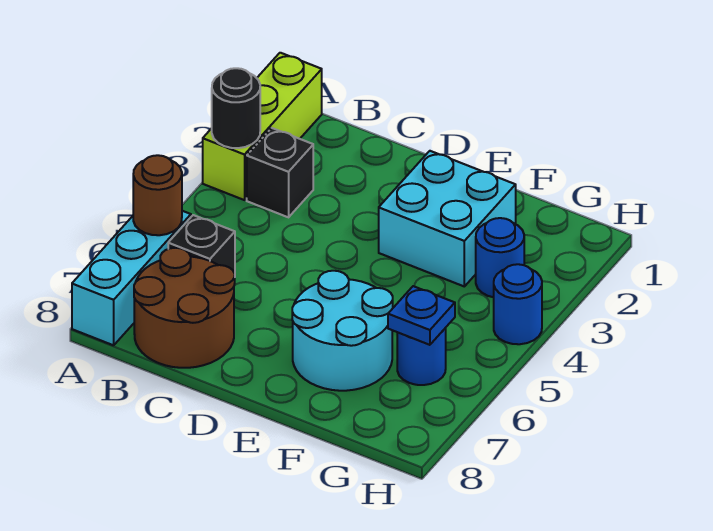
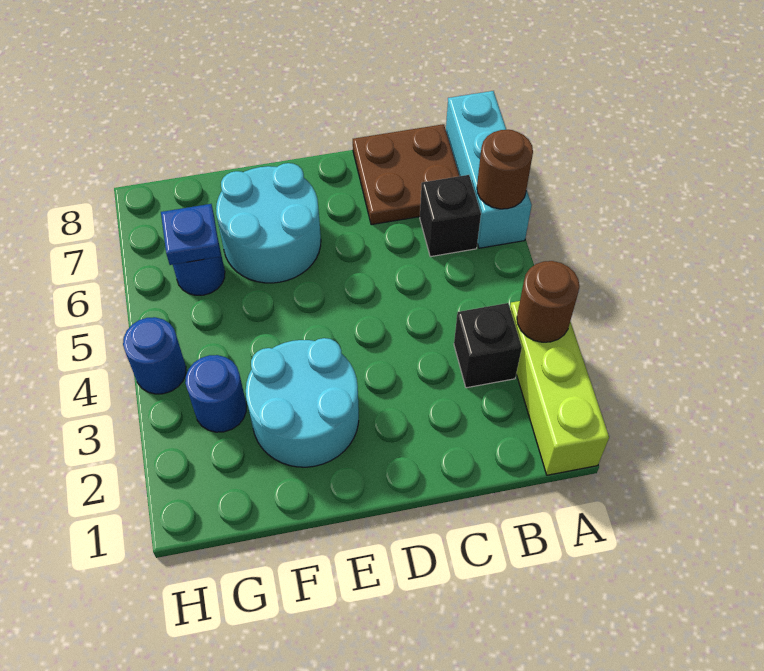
black 1x1 round brick [212,68,260,148] -> brown 1x1 round brick [517,261,579,342]
brown 2x2 round brick [134,248,235,368] -> brown 2x2 plate [353,124,459,225]
cyan 2x2 brick [379,151,516,286] -> cyan 2x2 round brick [246,338,359,467]

